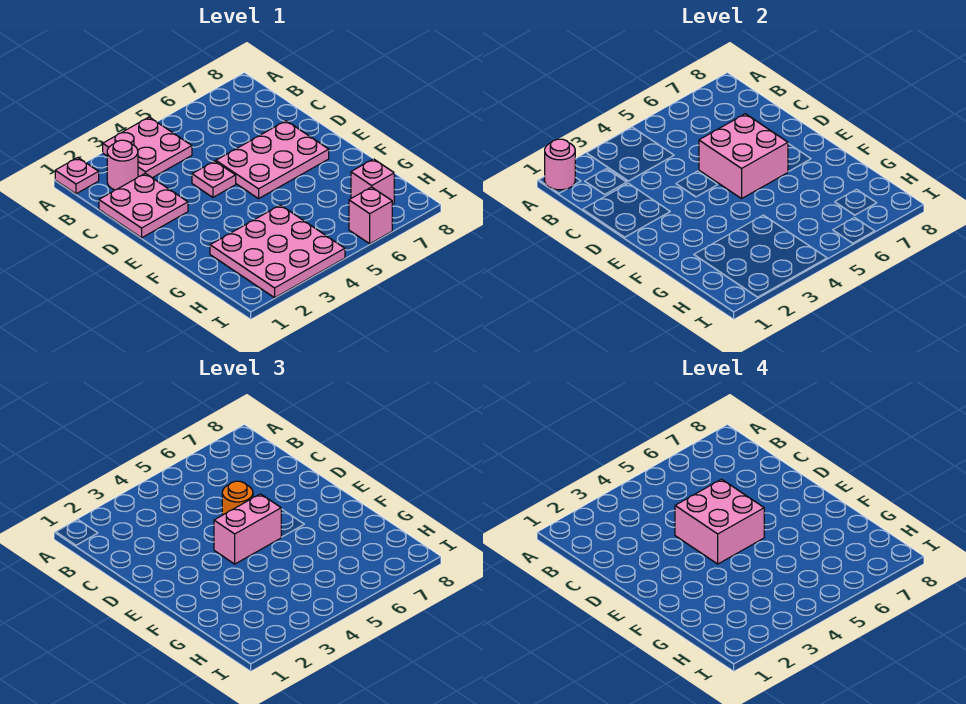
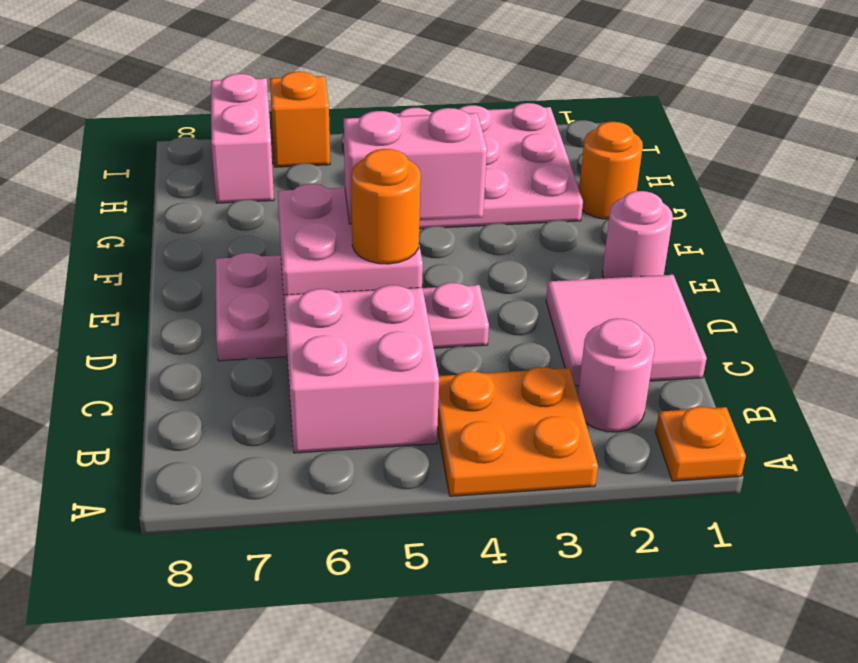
pink 1x1 plate [55,158,99,194] -> orange 1x1 plate [656,407,746,481]
pink 1x1 round brick [545,139,575,190] -> pink 1x1 round brick moved to [602,191,673,278]
pink 2x2 plate [103,117,192,178] -> orange 2x2 plate [437,367,598,496]
pink 2x2 plate [99,173,188,238] -> pink 2x2 tile [546,275,707,386]
pink 2x2 brick [675,479,764,564] -> pink 2x2 brick moved to [284,285,439,453]
none -> orange 1x1 round brick [579,122,643,219]
pink 1x1 brick [351,159,394,204] -> pink 1x2 brick [211,74,274,203]
pink 1x1 brick [349,187,392,244] -> orange 1x1 brick [270,71,330,167]

